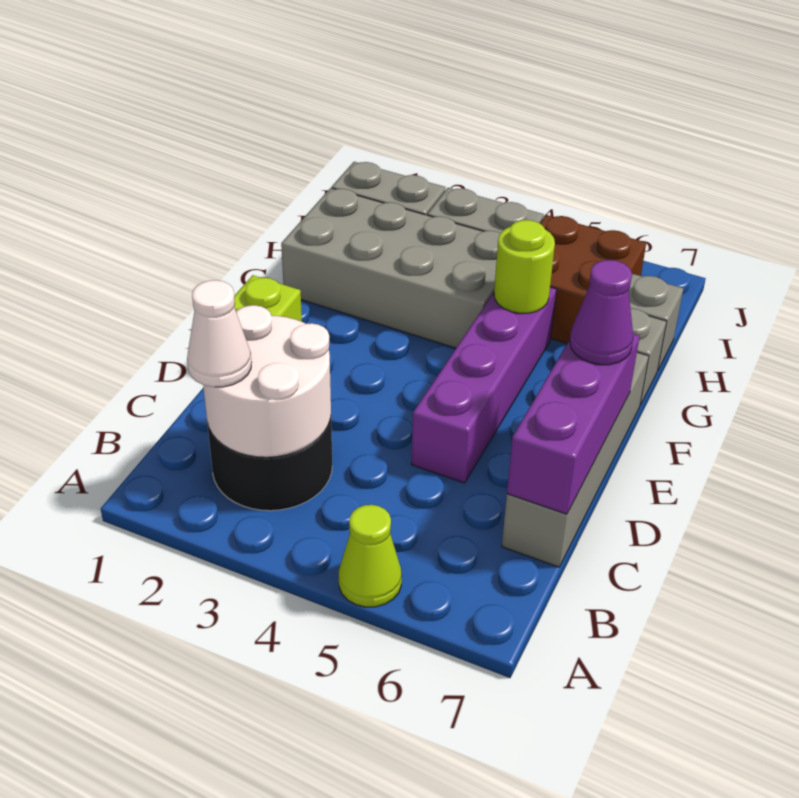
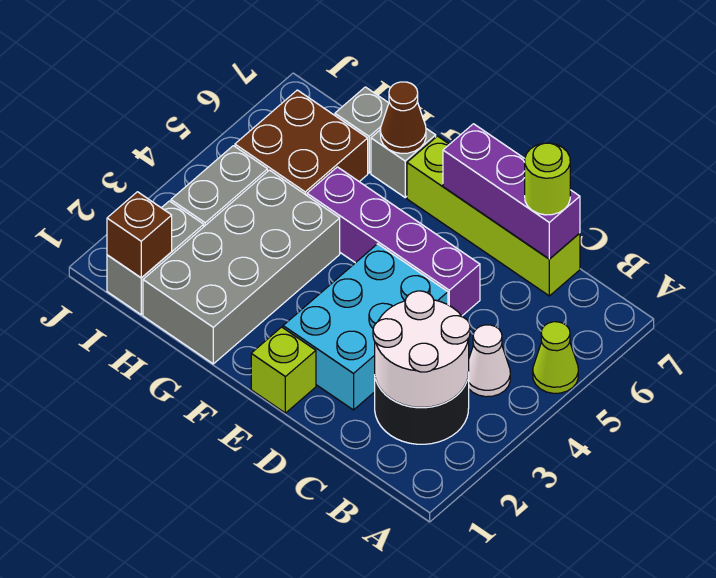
white 1x1 cone [187,280,251,387] -> white 1x1 cone moved to [468,325,510,397]
grey 1x4 brick [502,352,649,567] -> lime 1x4 brick [407,136,580,296]
none -> cyan 2x3 brick [283,244,448,410]
purple 1x1 cone [570,260,633,365] -> none
lime 1x1 round brick [494,220,555,313] -> lime 1x1 round brick moved to [525,143,570,215]
none -> brown 1x1 cone [380,82,426,153]
none -> brown 1x1 brick [107,192,172,278]

